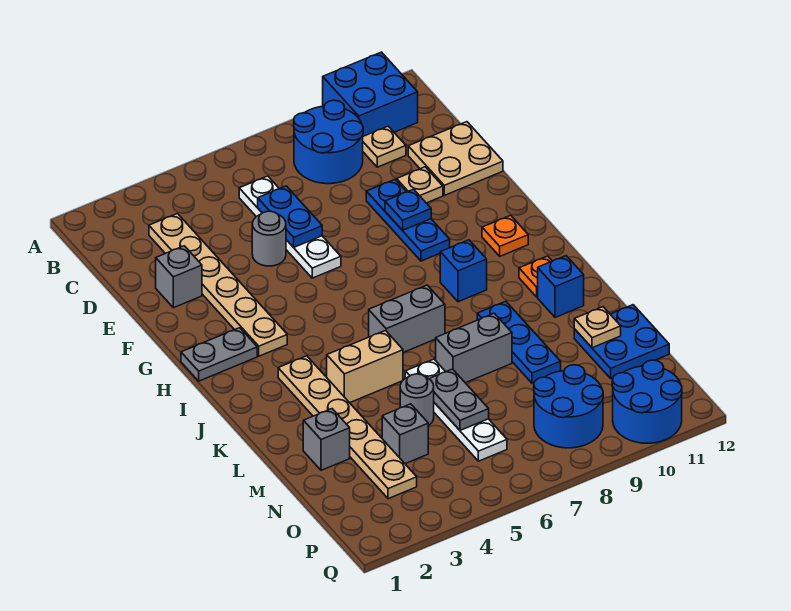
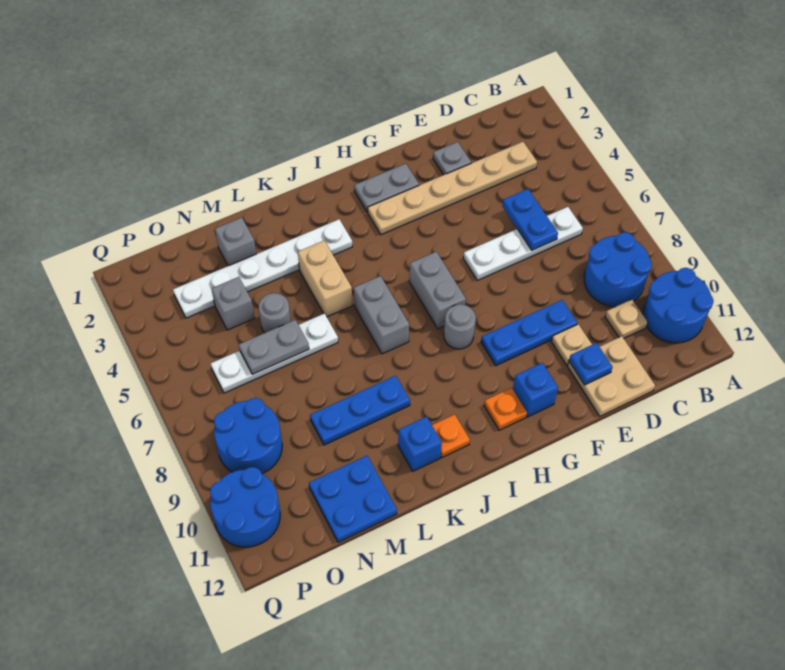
blue 2x2 brick [323,52,418,136] -> blue 2x2 round brick [643,268,714,343]
blue 1x2 plate [258,186,322,247] -> blue 1x2 plate turned to [502,189,558,250]
grey 1x1 brick [156,246,202,308] -> grey 1x1 plate [433,142,471,175]
grey 1x1 round brick [252,211,286,266] -> grey 1x1 round brick moved to [444,304,476,349]
blue 1x1 plate [385,189,431,230] -> blue 1x1 plate moved to [569,343,613,385]
grey 1x2 plate [181,328,257,381] -> grey 1x2 plate turned to [354,164,419,212]
blue 1x1 brick [440,240,487,302] -> blue 1x1 brick moved to [513,363,558,417]
tan 1x6 plate [278,356,417,499] -> white 1x6 plate [173,219,352,318]
grey 1x2 brick [436,313,512,383] -> grey 1x2 brick moved to [409,252,466,329]
tan 1x1 plate [574,307,621,348] -> none

